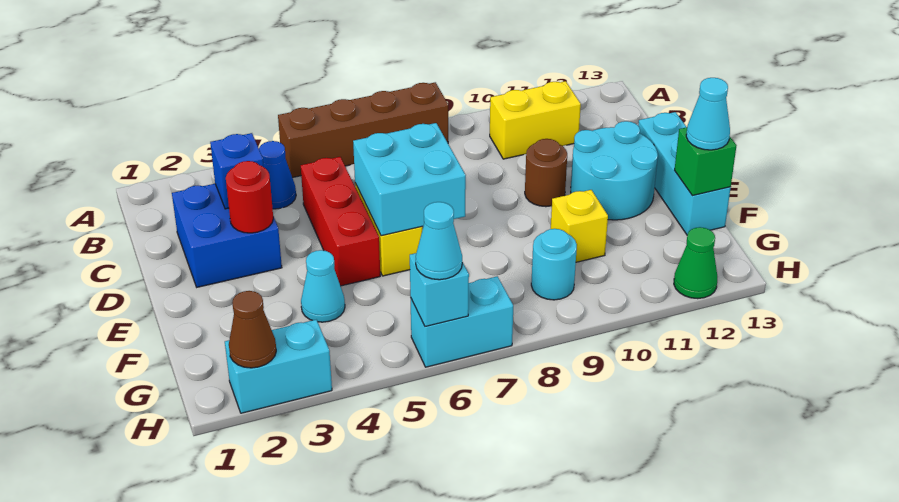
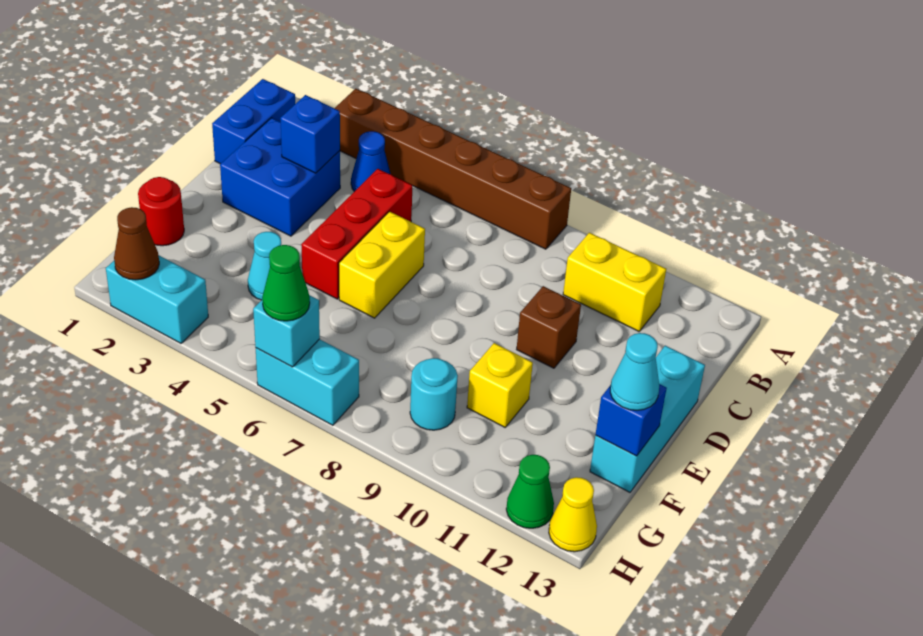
brown 1x4 brick [278,82,448,178] -> brown 1x6 brick [335,89,571,249]
none -> blue 1x2 brick [212,79,295,164]
red 1x1 round brick [226,161,273,233] -> red 1x1 round brick moved to [138,177,184,246]
cyan 2x2 brick [353,123,466,236] -> none
brown 1x1 round brick [525,139,567,207] -> brown 1x1 brick [517,286,581,368]
cyan 2x2 round brick [571,121,658,220] -> none
green 1x1 brick [675,127,737,196] -> blue 1x1 brick [595,384,667,456]
cyan 1x1 cone [416,202,462,280] -> green 1x1 cone [262,245,310,321]
none -> yellow 1x1 cone [549,477,597,552]

